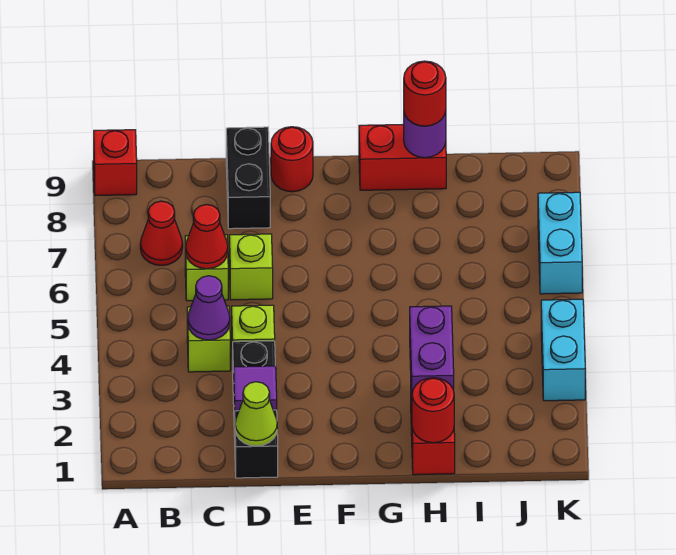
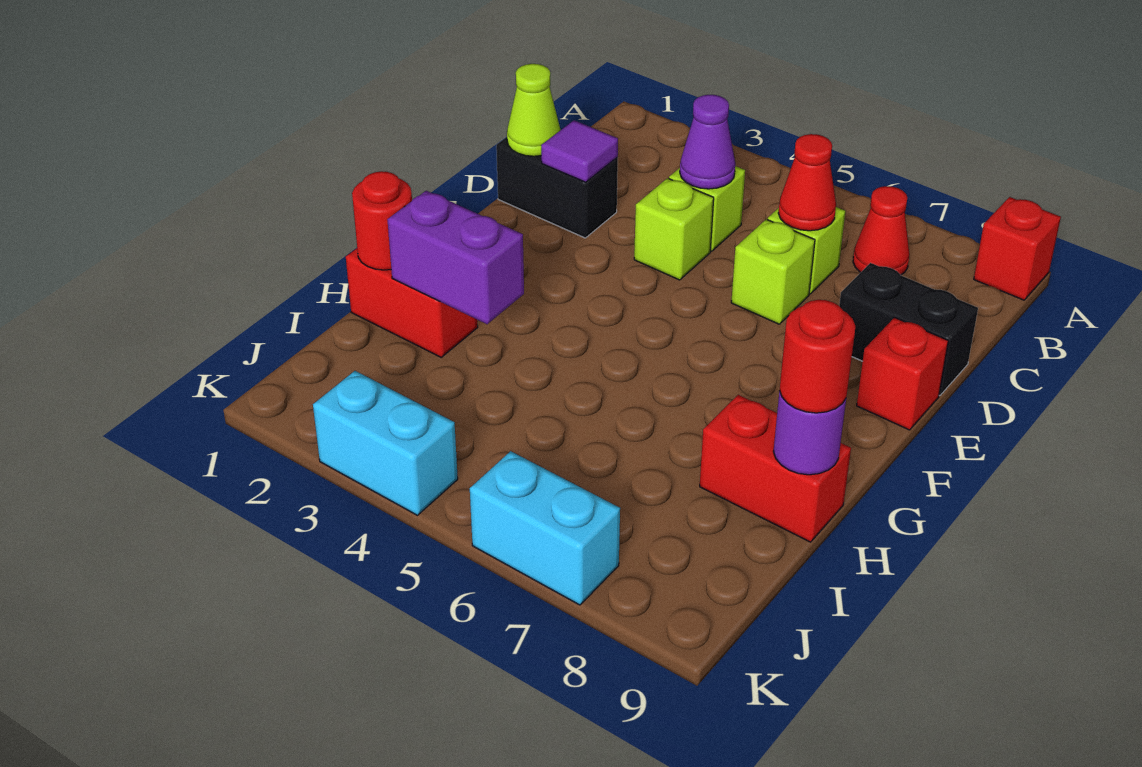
black 1x3 brick [233,341,278,478] -> black 1x2 brick [496,137,618,238]
red 1x1 round brick [271,127,313,192] -> red 1x1 brick [857,318,948,430]
red 1x2 brick [359,124,446,190] -> red 1x2 brick turned to [700,395,851,542]

